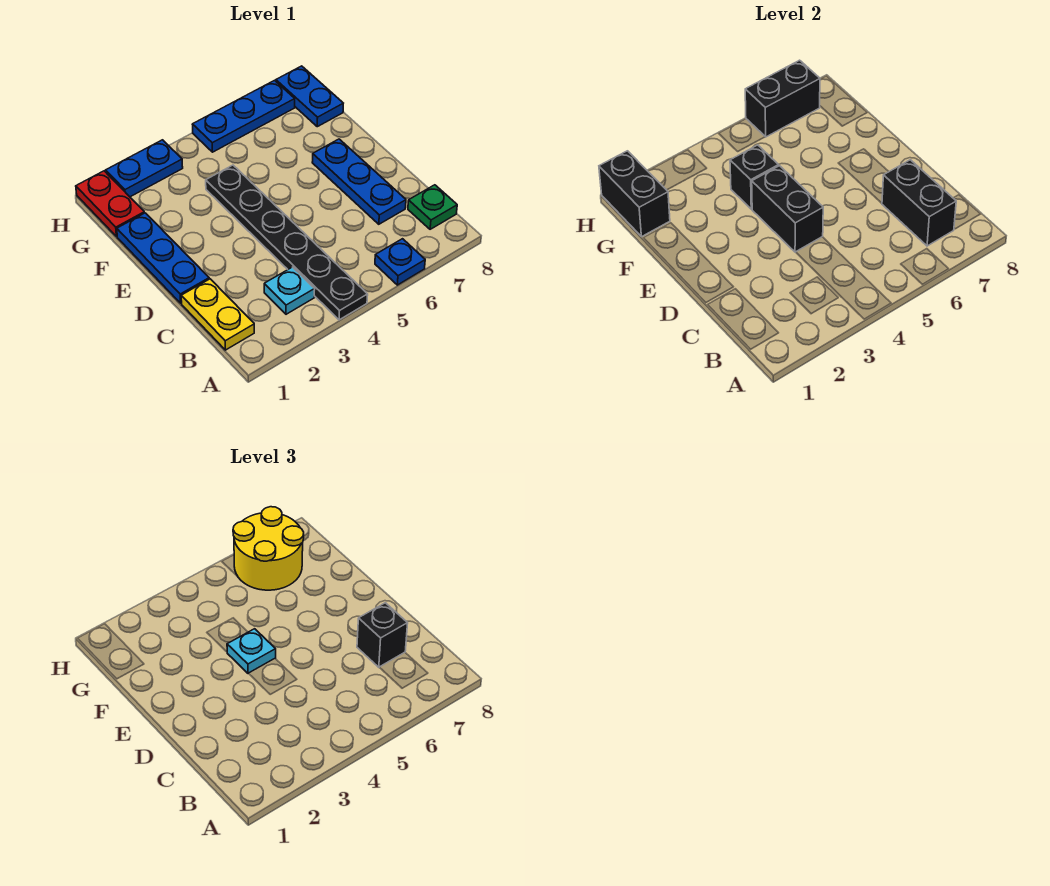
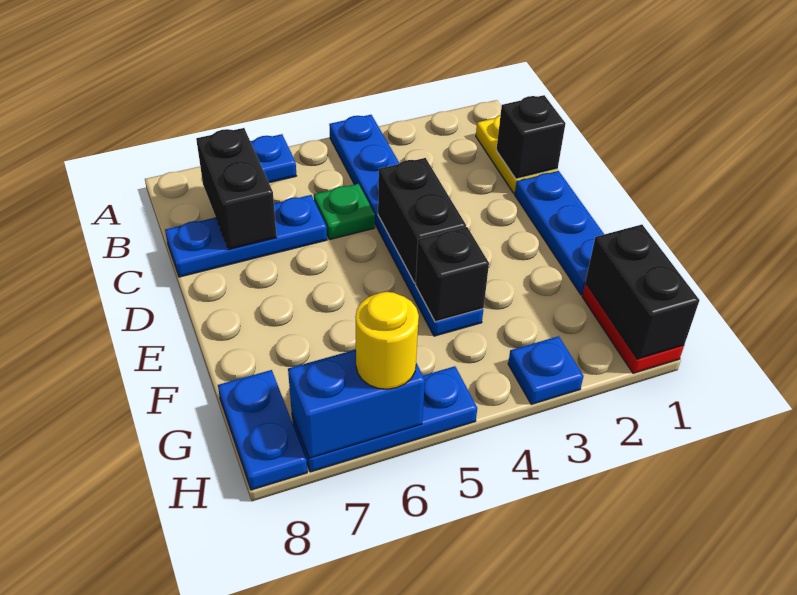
black 1x6 plate [206,165,368,320] -> blue 1x6 plate [329,115,483,336]
cyan 1x1 plate [264,267,315,314] -> none
green 1x1 plate [408,185,457,229] -> green 1x1 plate moved to [314,184,375,240]
blue 1x3 plate [312,139,406,224] -> blue 1x3 plate turned to [165,195,327,277]
black 1x1 brick [357,603,408,667] -> black 1x1 brick moved to [496,95,565,179]
cyan 1x1 plate [227,629,276,673] -> none
yellow 2x2 round brick [233,507,304,590] -> yellow 1x1 round brick [356,292,419,389]
blue 1x2 plate [106,140,183,197] -> blue 1x1 plate [508,336,584,404]
black 1x2 brick [745,60,820,137] -> blue 1x2 brick [288,350,425,458]

